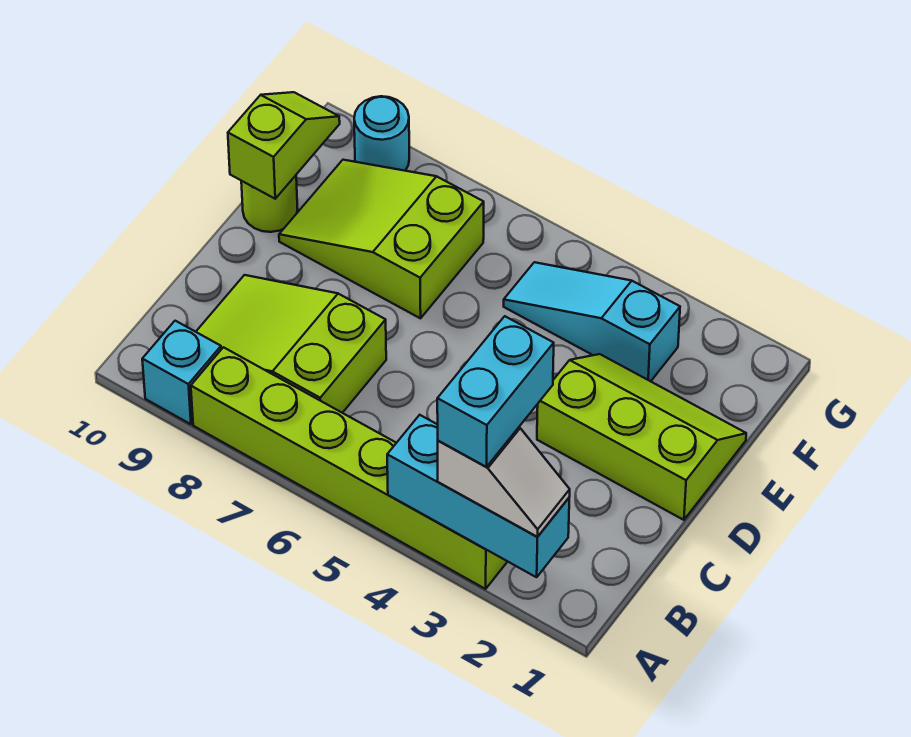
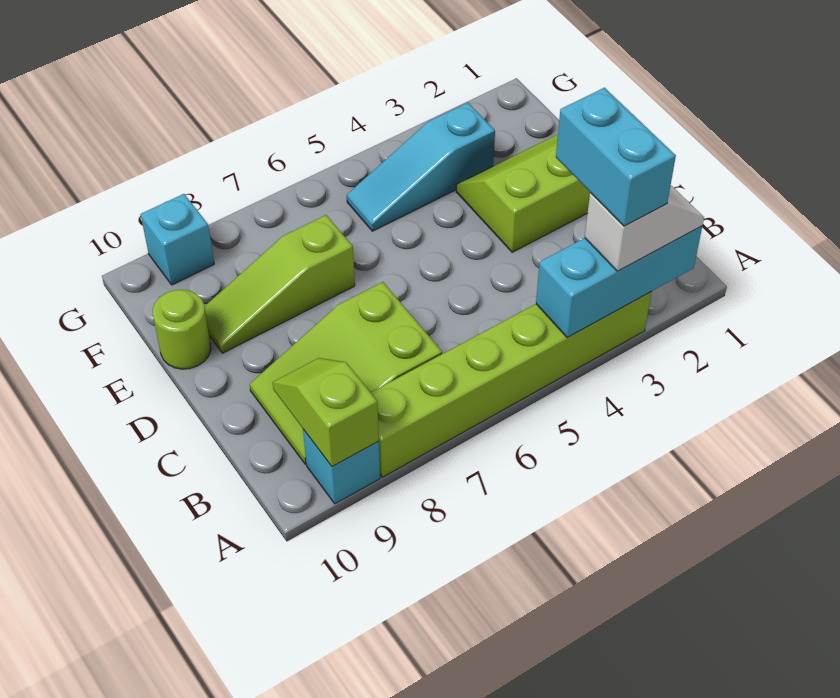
lime 2x3 slope [279,160,484,318] -> lime 1x3 slope [204,215,355,353]
lime 1x2 slope [228,92,340,199] -> lime 1x2 slope moved to [273,358,379,467]
cyan 1x1 round brick [354,96,409,171] -> cyan 1x1 brick [141,194,214,285]

